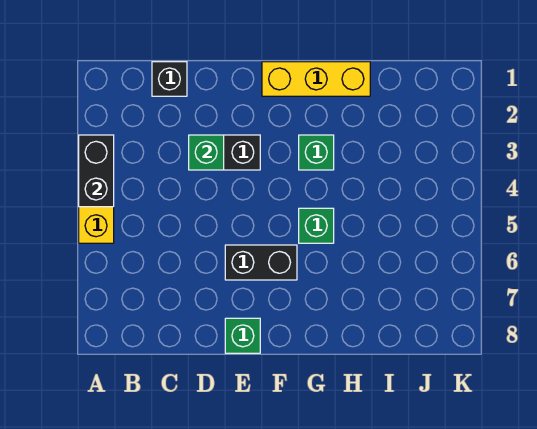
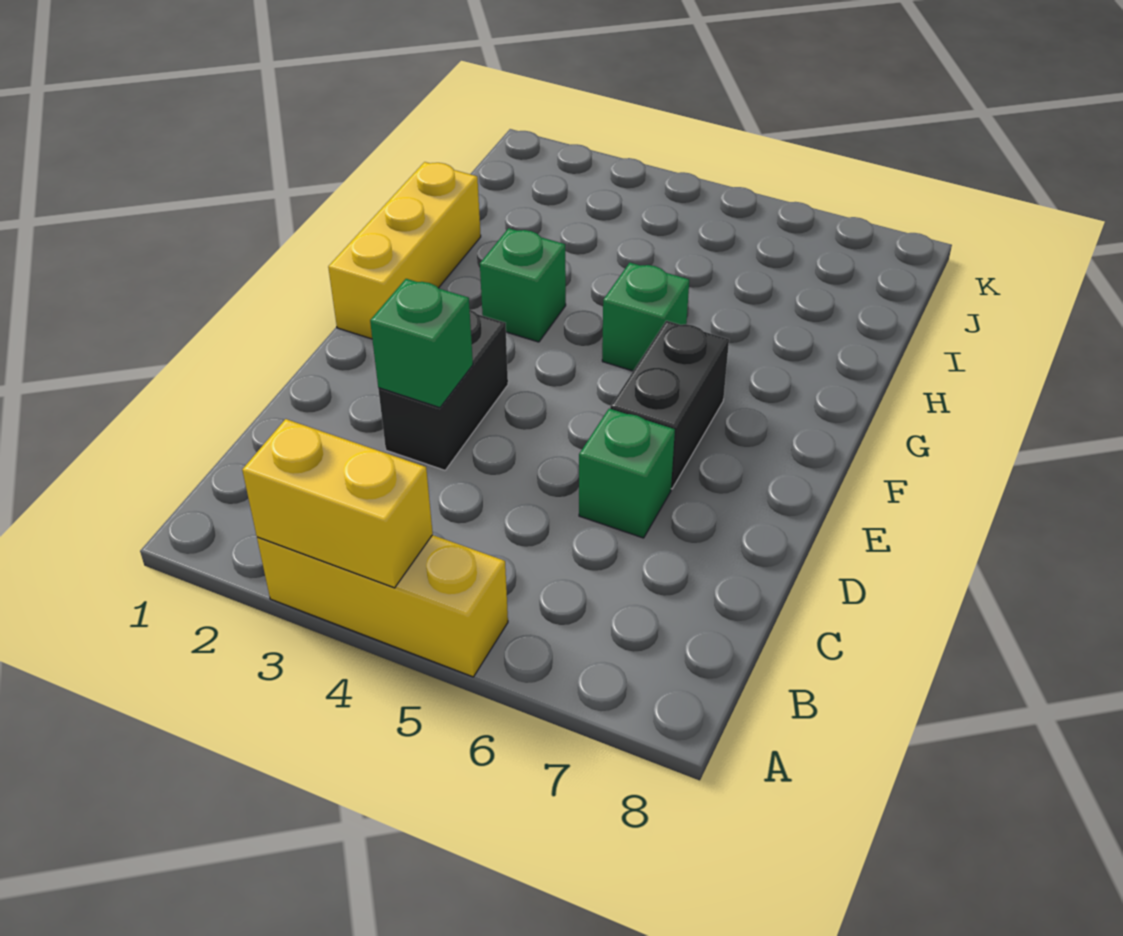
black 1x2 brick [79,135,114,207] -> yellow 1x2 brick [242,419,433,588]
black 1x1 brick [152,62,187,96] -> none
green 1x1 brick [225,318,260,353] -> green 1x1 brick moved to [579,409,675,538]

